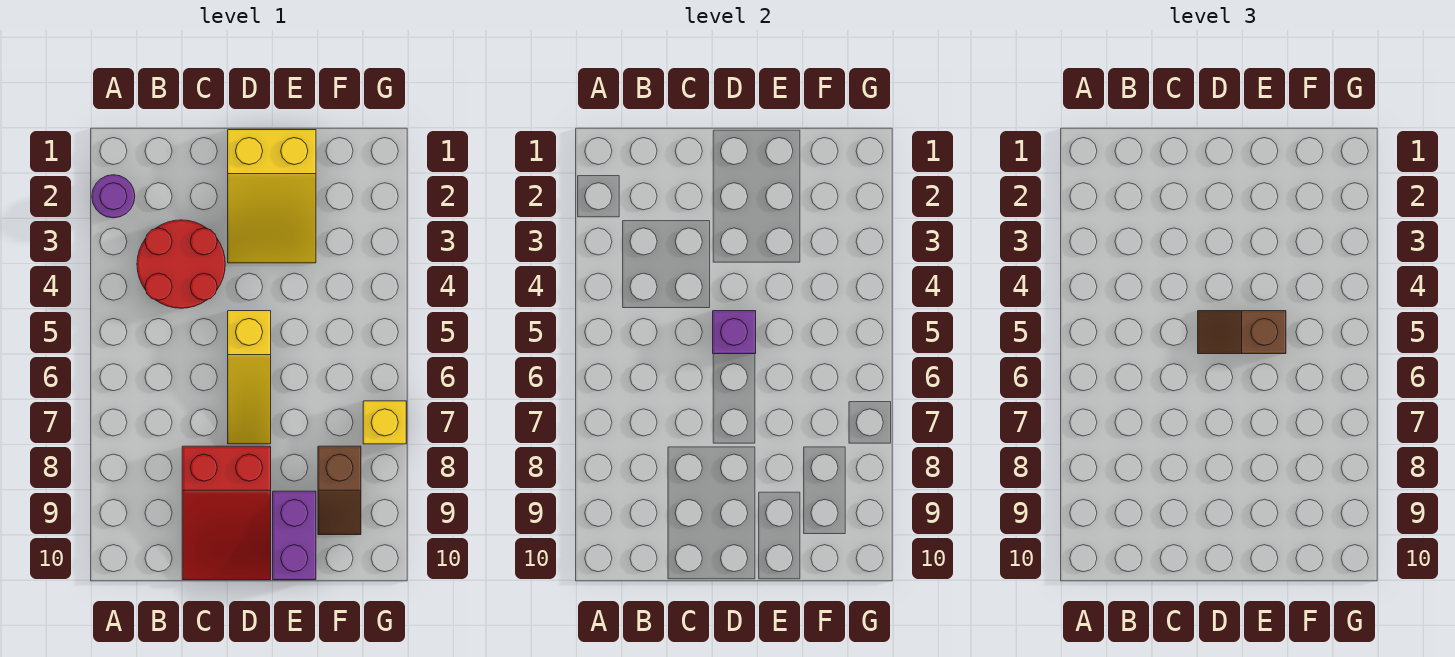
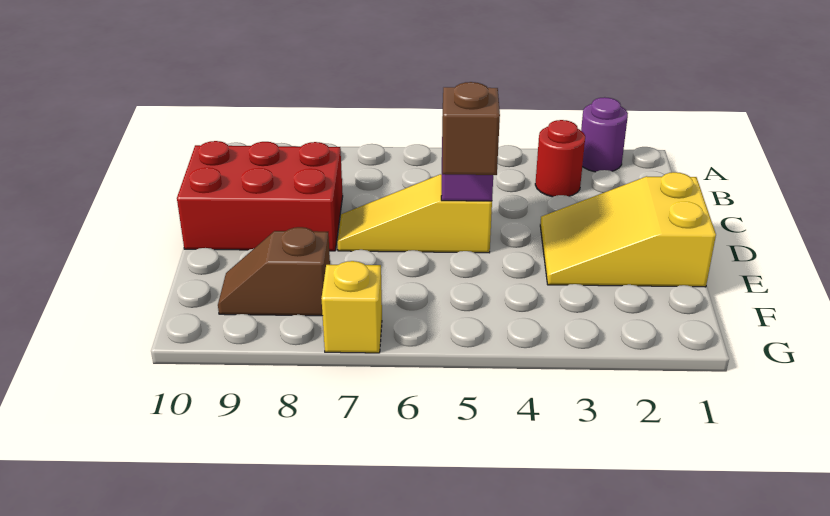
red 2x2 round brick [137,220,225,308] -> red 1x1 round brick [535,120,585,197]
red 2x3 slope [182,446,271,580] -> red 2x3 brick [177,141,343,251]
purple 1x2 brick [273,491,316,580] -> none

